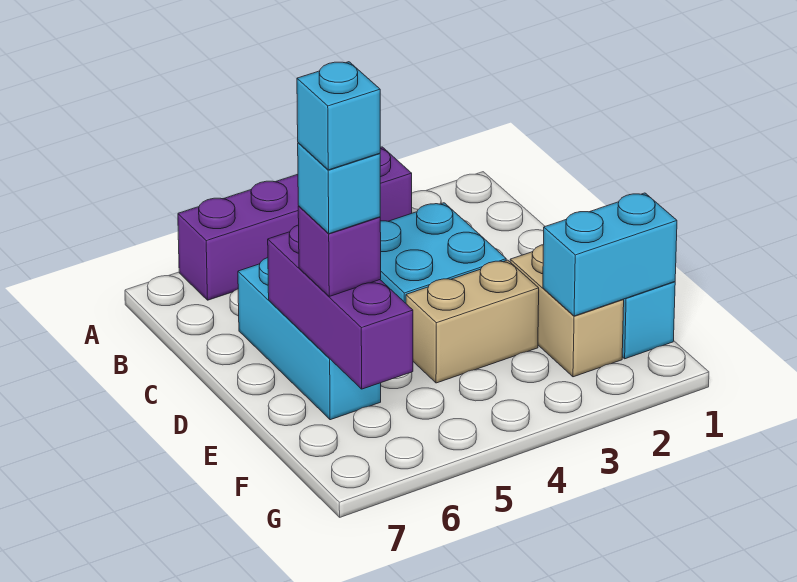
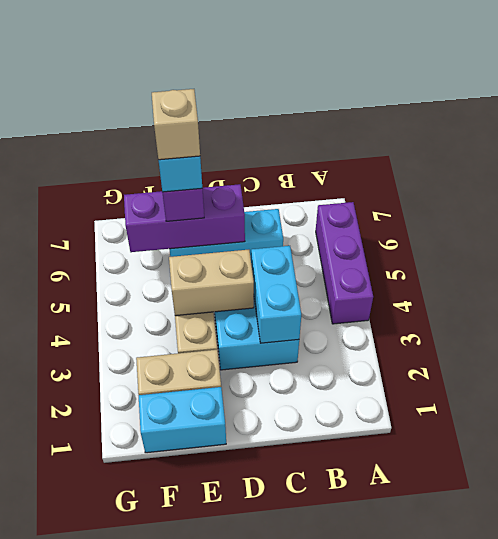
purple 1x4 brick [178,147,412,300] -> purple 1x3 brick [316,202,373,324]
none -> tan 1x2 brick [169,250,254,316]
cyan 1x1 brick [297,62,380,170] -> tan 1x1 brick [152,89,200,160]
cyan 1x2 brick [543,193,677,316] -> cyan 1x2 brick moved to [251,246,301,343]

